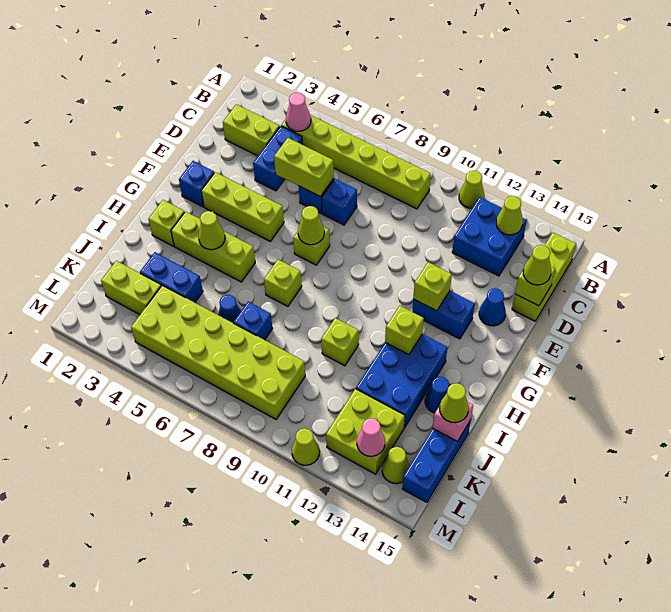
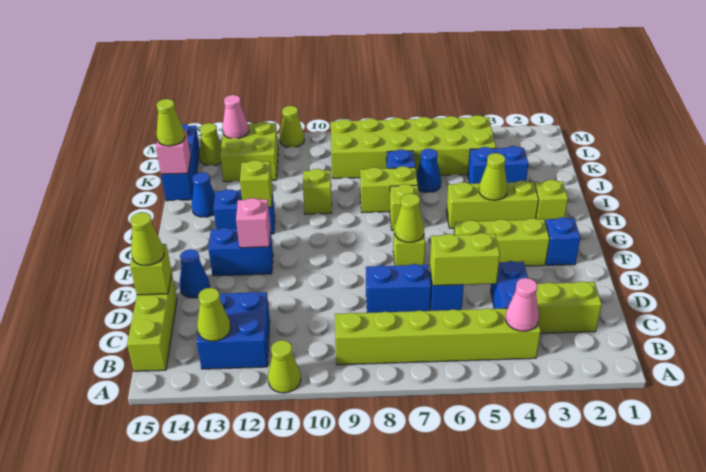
blue 1x1 brick [322,179,357,225] -> blue 1x2 brick [366,264,431,313]
lime 1x1 brick [413,262,452,311] -> pink 1x1 brick [236,198,270,248]
blue 2x3 brick [356,334,447,428] -> blue 1x2 brick [213,189,275,234]
lime 1x2 brick [101,261,161,315] -> lime 1x2 brick moved to [360,166,418,212]

